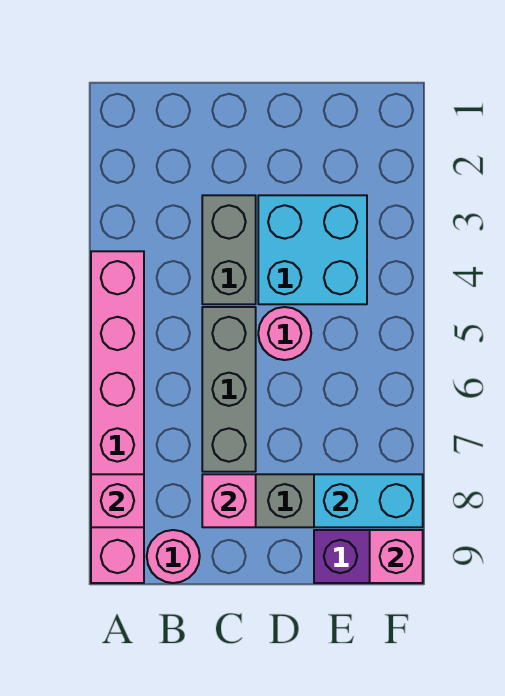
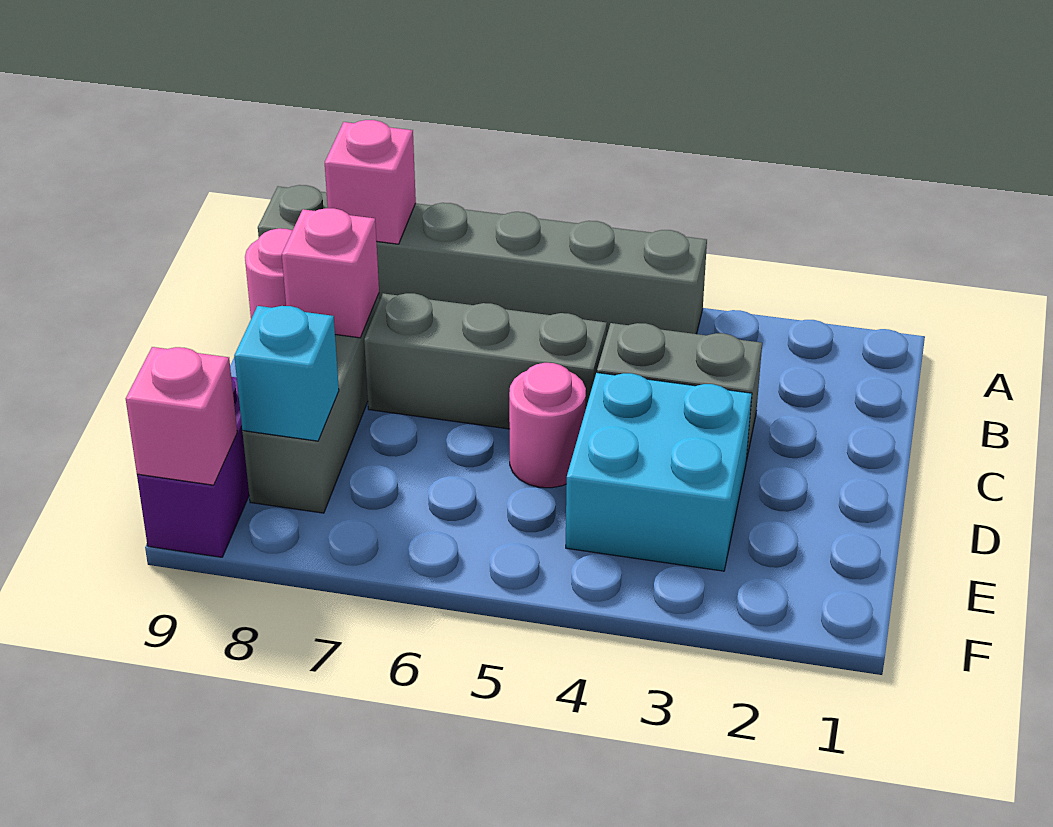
pink 1x6 brick [91,251,144,583] -> grey 1x6 brick [258,185,707,337]
cyan 1x2 brick [314,474,423,527] -> cyan 1x1 brick [234,306,339,441]

